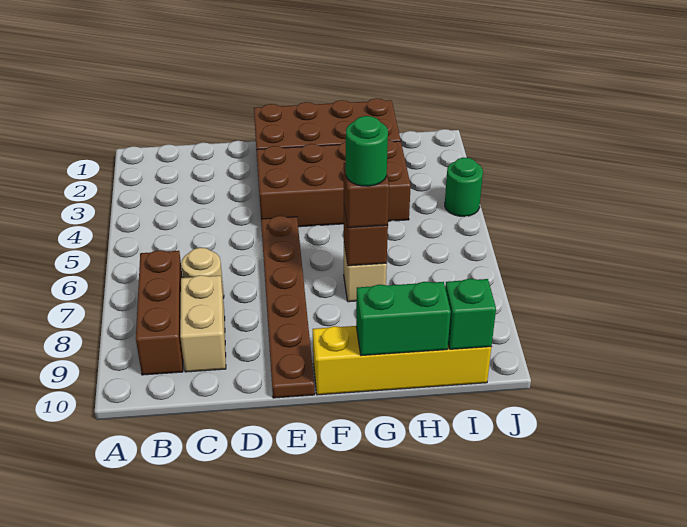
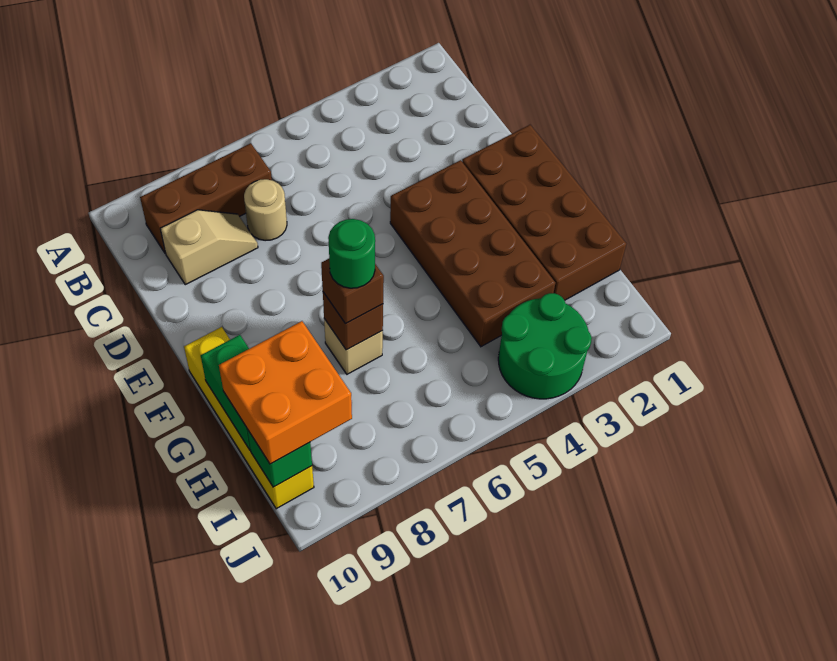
tan 1x2 brick [180,275,226,372] -> tan 1x2 slope [160,210,258,285]
brown 1x6 plate [261,216,315,398] -> none
none -> orange 2x2 brick [219,321,352,464]
green 1x1 round brick [445,158,483,217] -> green 2x2 round brick [498,293,592,399]

